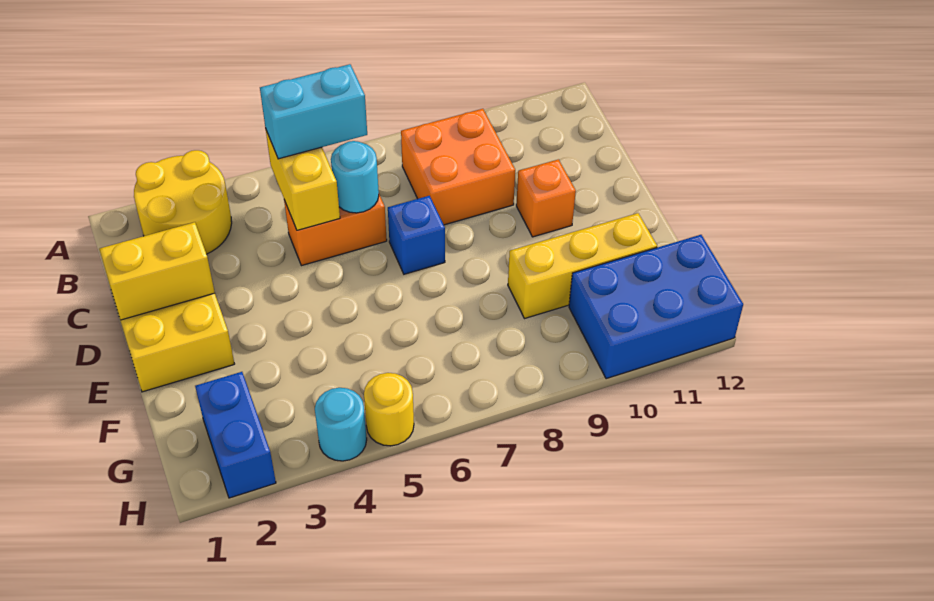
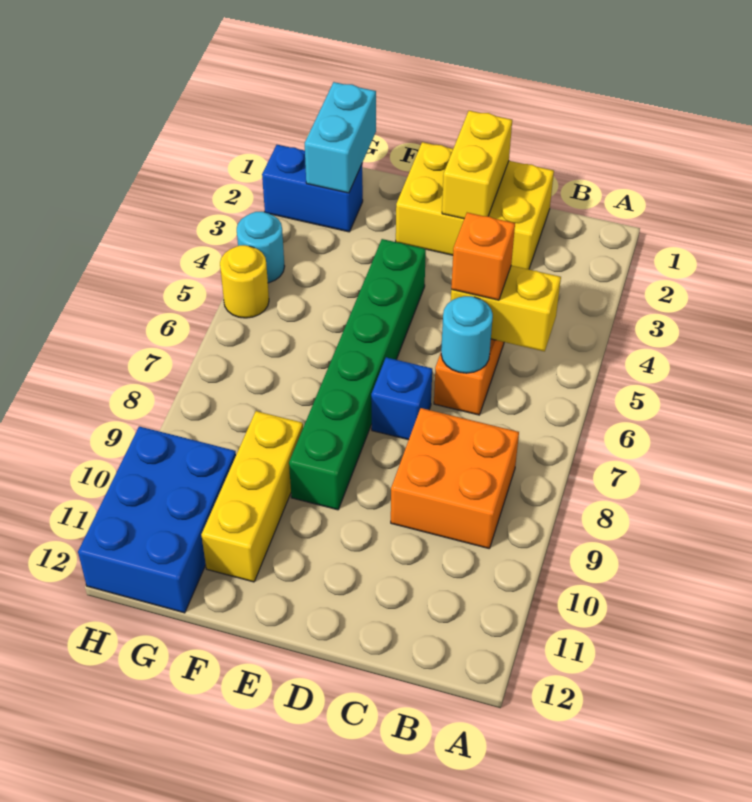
yellow 2x2 round brick [134,150,232,254] -> none
cyan 1x2 brick [260,64,367,159] -> cyan 1x2 brick moved to [305,82,376,193]
orange 1x1 brick [516,159,576,237] -> orange 1x1 brick moved to [451,213,515,300]
none -> green 1x6 brick [289,239,426,510]

